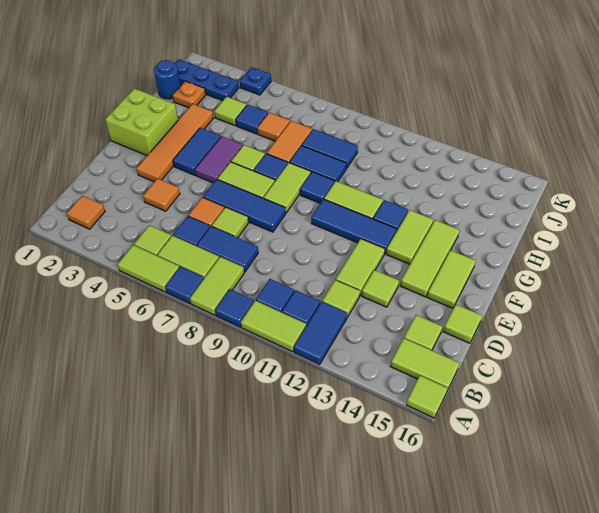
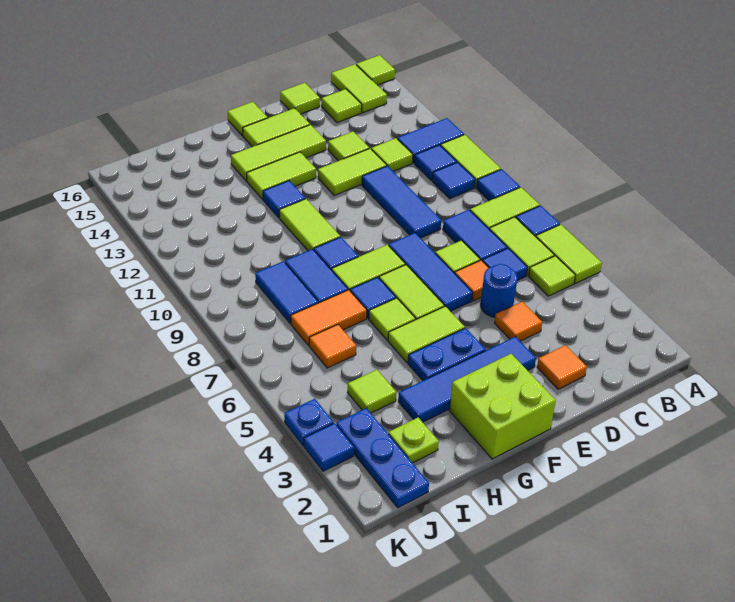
orange 1x1 tile [67,196,105,229] -> orange 1x1 tile moved to [537,345,587,389]
orange 1x4 tile [136,104,213,182] -> blue 1x4 tile [398,336,536,422]
blue 1x2 tile [173,128,221,175] -> blue 1x2 plate [408,328,486,381]
purple 1x2 tile [195,136,243,183] -> lime 1x2 tile [388,306,465,363]
blue 1x3 tile [311,199,397,254] -> blue 1x3 tile moved to [362,166,441,238]
none -> lime 1x1 tile [228,102,268,136]
blue 1x1 round brick [154,60,180,99] -> blue 1x1 round brick moved to [481,264,517,317]
orange 1x1 plate [173,81,206,108] -> lime 1x1 plate [388,418,439,463]
blue 1x1 tile [236,105,268,134] -> blue 1x1 tile moved to [304,423,354,471]

